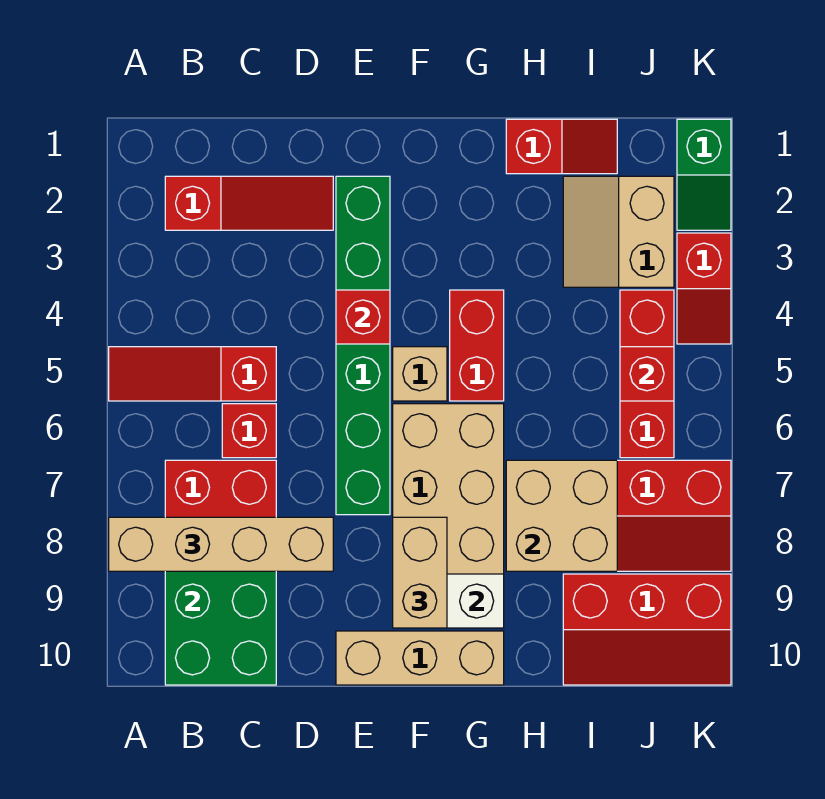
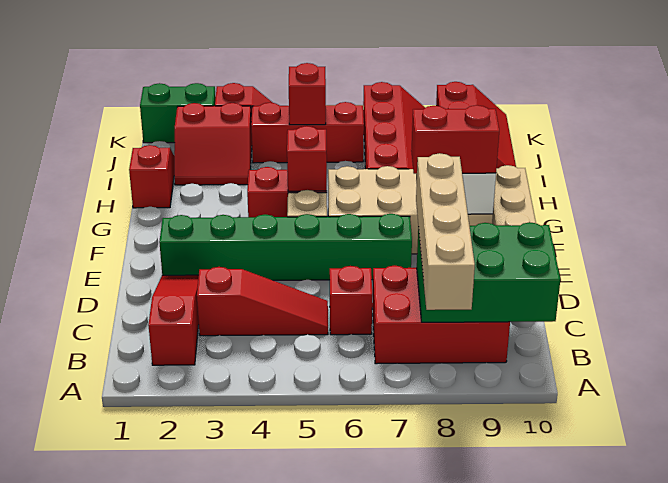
red 1x3 slope [109,347,276,401] -> red 1x3 slope turned to [197,267,328,336]
red 1x1 brick [336,290,390,344] -> red 1x1 brick moved to [287,126,327,191]
tan 1x2 brick [393,517,447,628] -> red 1x2 brick [411,105,499,174]
tan 2x2 brick [506,460,617,571] -> none
tan 2x2 slope [563,176,674,287] -> red 2x2 slope [174,103,252,185]
green 1x2 slope [677,119,731,230] -> green 1x2 brick [140,83,216,143]

